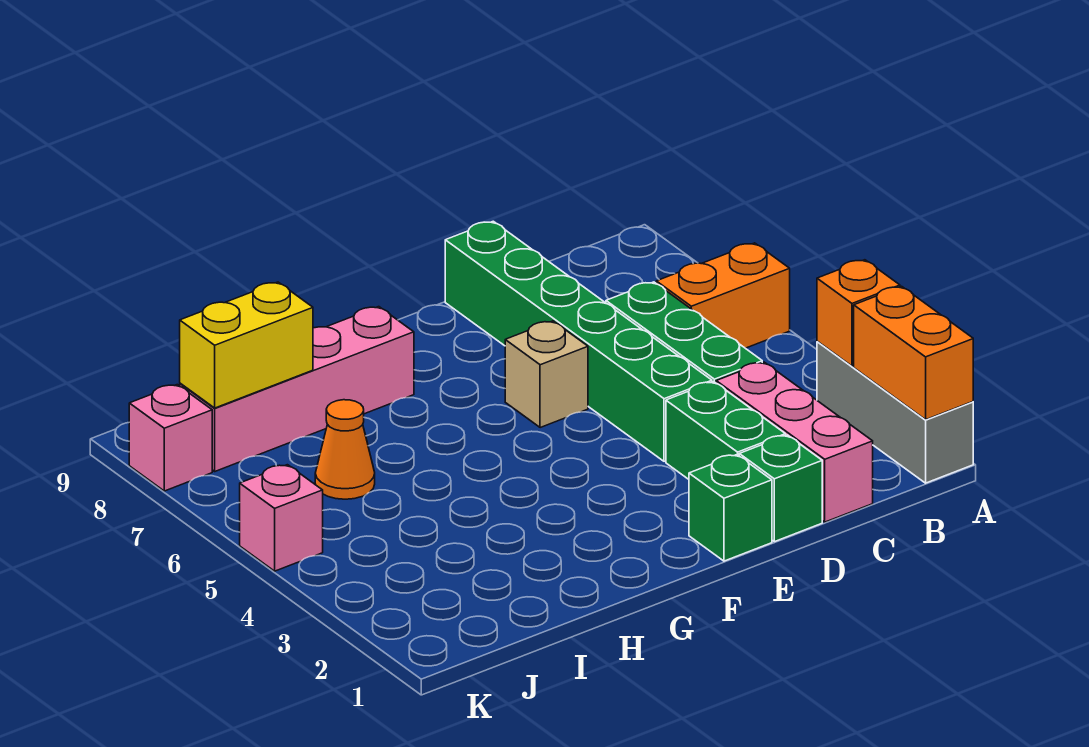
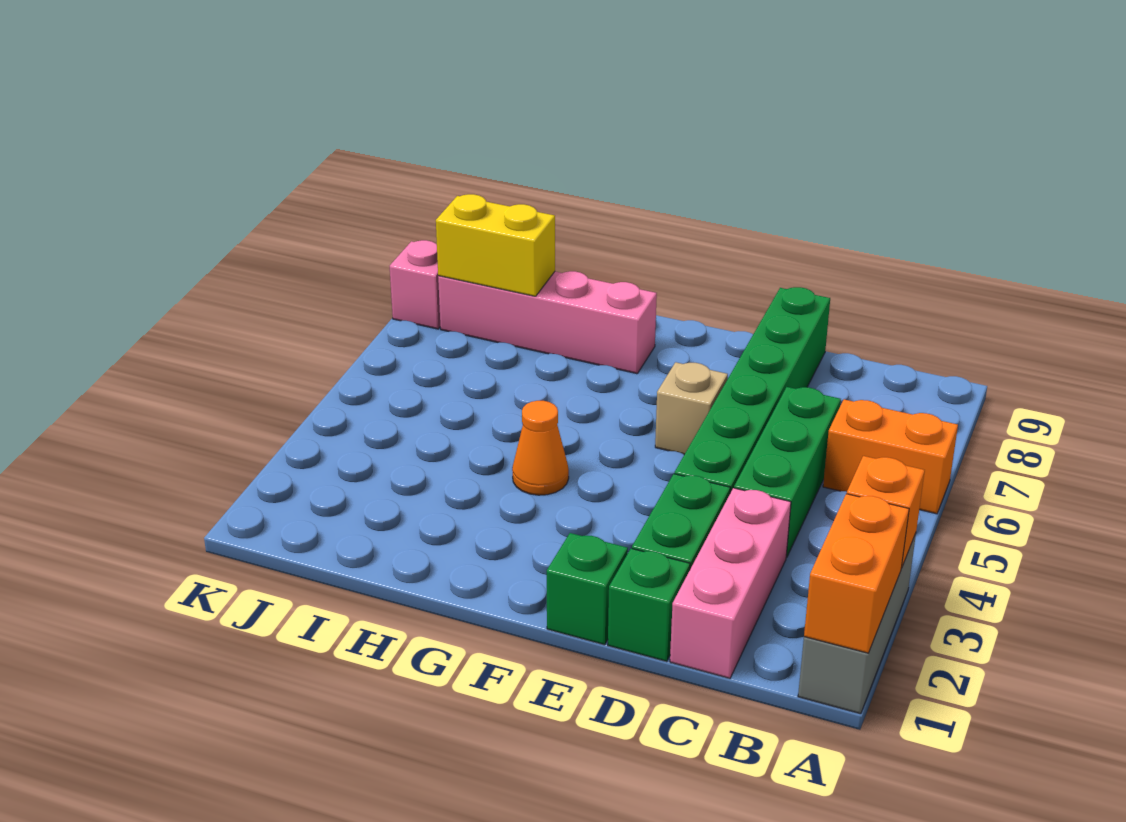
orange 1x1 cone [315,400,375,499] -> orange 1x1 cone moved to [512,401,569,495]
pink 1x1 brick [240,465,323,571] -> none

